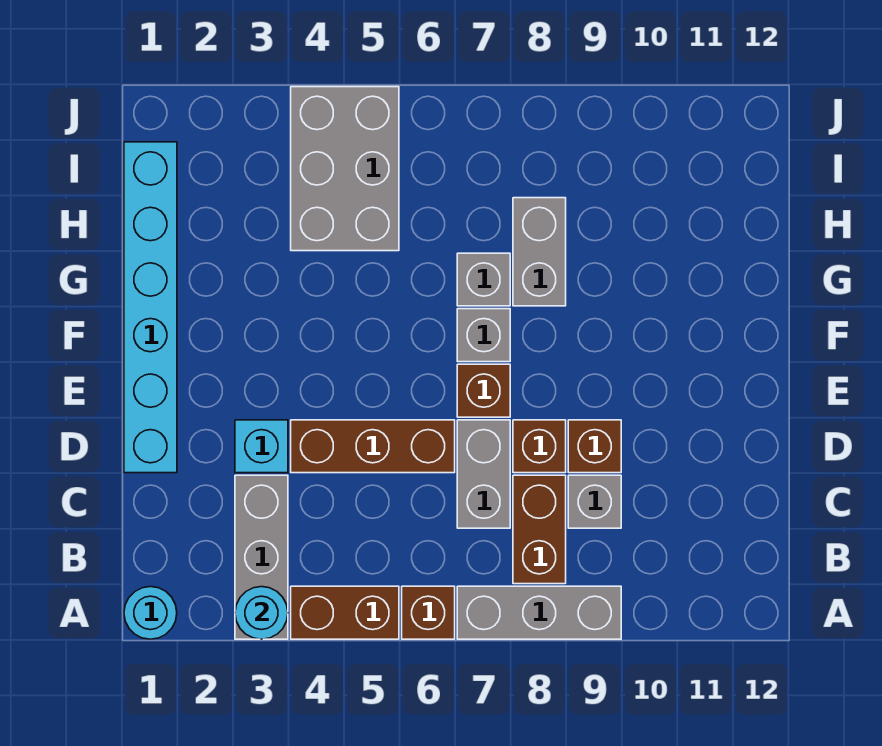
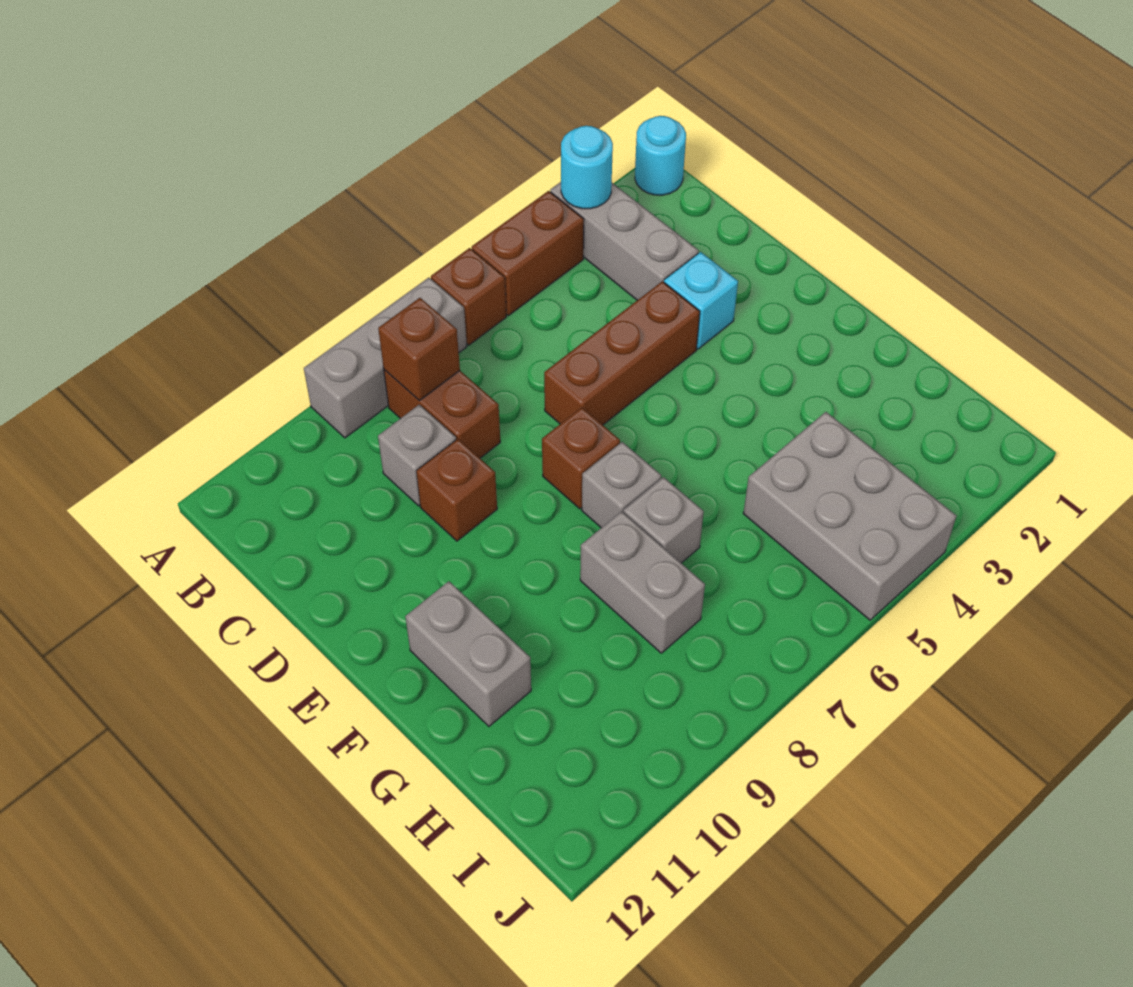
grey 1x2 brick [457,420,510,528] -> grey 1x2 brick moved to [405,581,531,726]
cyan 1x6 brick [124,142,177,473] -> none
brown 1x1 brick [513,420,566,473] -> brown 1x1 brick moved to [378,298,460,401]

